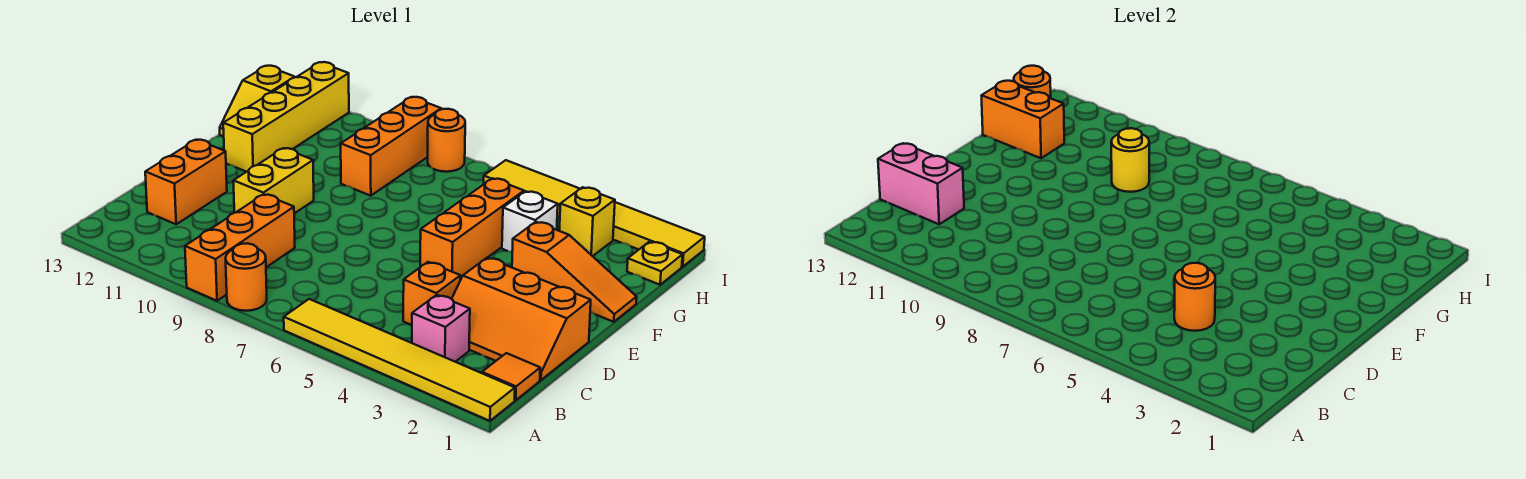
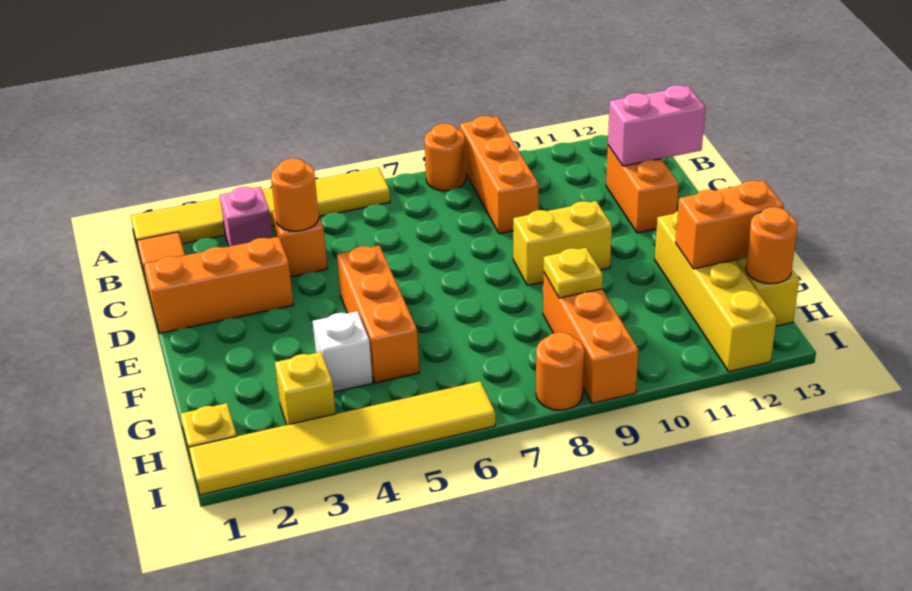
yellow 1x2 brick [233,148,314,214] -> yellow 1x2 brick turned to [513,201,612,286]
orange 1x3 slope [512,222,637,322] -> none
yellow 1x1 round brick [1111,128,1149,192] -> yellow 1x1 plate [544,248,603,298]

